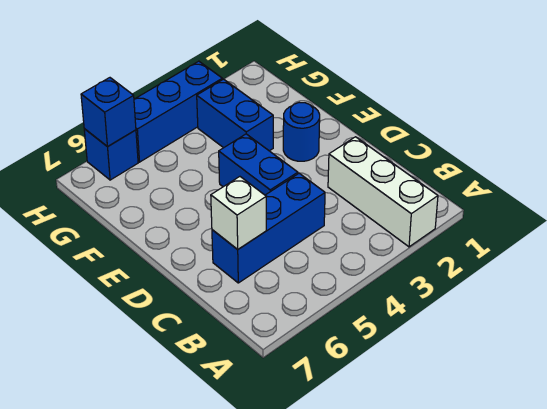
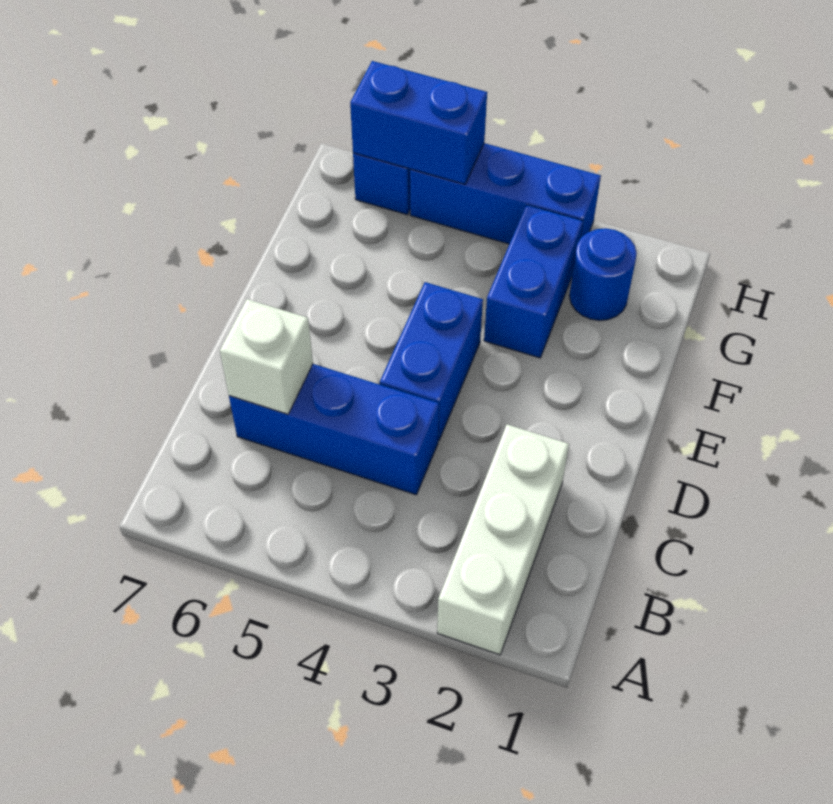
blue 1x1 round brick [283,102,320,161] -> blue 1x1 round brick moved to [569,228,637,321]
blue 1x1 brick [81,78,136,146] -> blue 1x2 brick [350,61,487,184]

